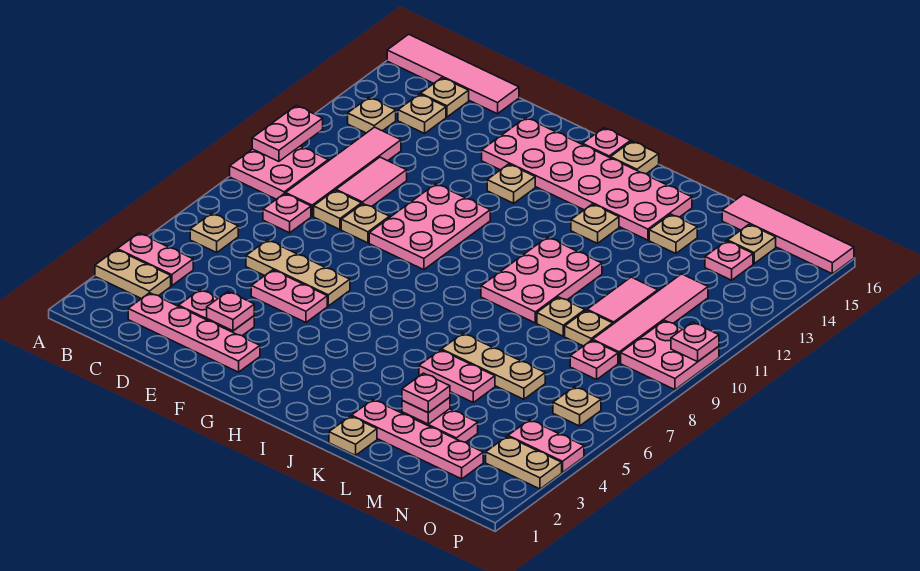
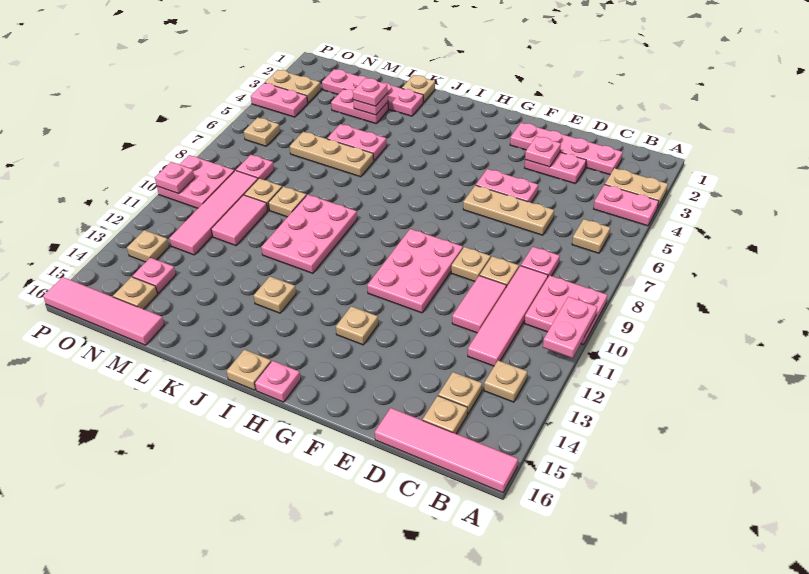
pink 2x6 plate [482,118,692,240] -> none
tan 1x1 plate [649,214,697,254] -> tan 1x1 plate moved to [127,230,169,262]

